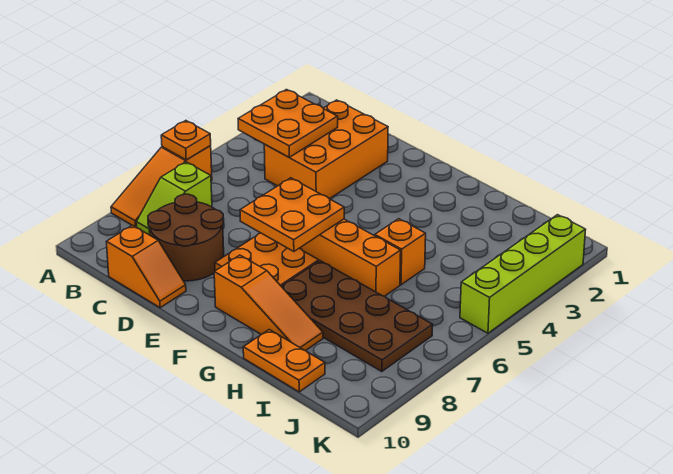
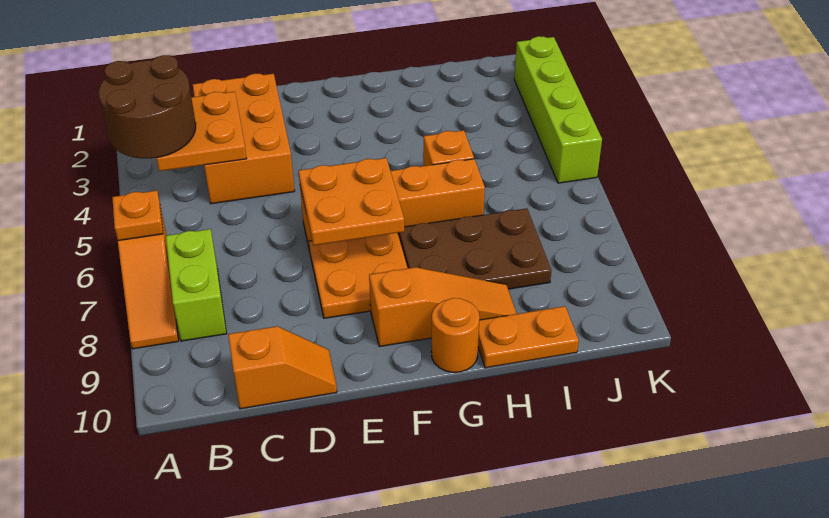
lime 1x2 slope [137,162,212,235] -> lime 1x2 brick [166,229,227,341]
brown 2x2 round brick [148,194,224,281] -> brown 2x2 round brick moved to [99,55,196,159]
brown 2x4 plate [281,261,433,372] -> brown 2x3 plate [398,208,551,289]
none -> orange 1x1 round brick [431,298,480,372]

